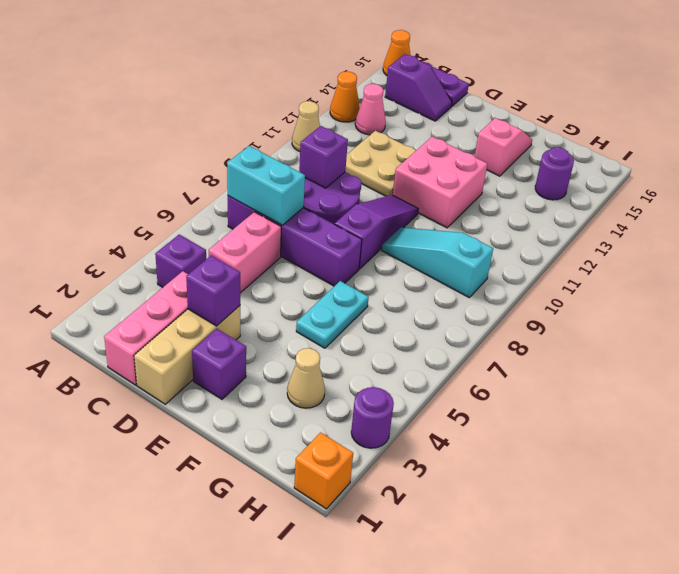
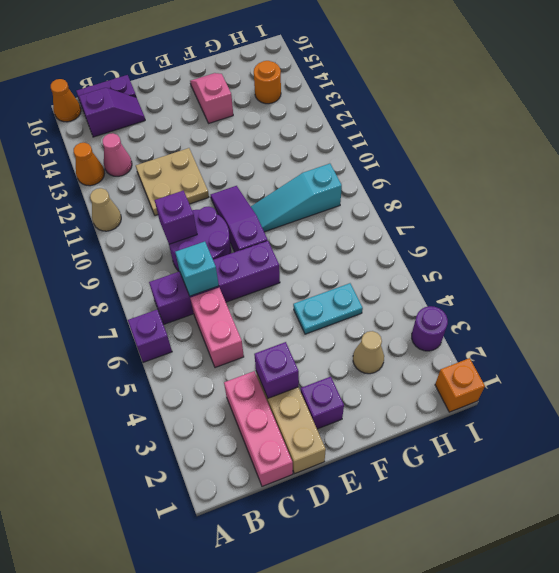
purple 1x1 brick [155,235,206,287] -> purple 1x1 brick moved to [128,310,172,362]
cyan 1x2 brick [227,146,305,225] -> cyan 1x1 brick [175,242,219,296]
pink 2x2 brick [393,137,487,228] -> none
cyan 1x2 plate [296,281,369,348] -> cyan 1x2 plate turned to [293,283,363,334]
purple 1x1 round brick [535,147,574,200] -> orange 1x1 round brick [254,61,281,104]

